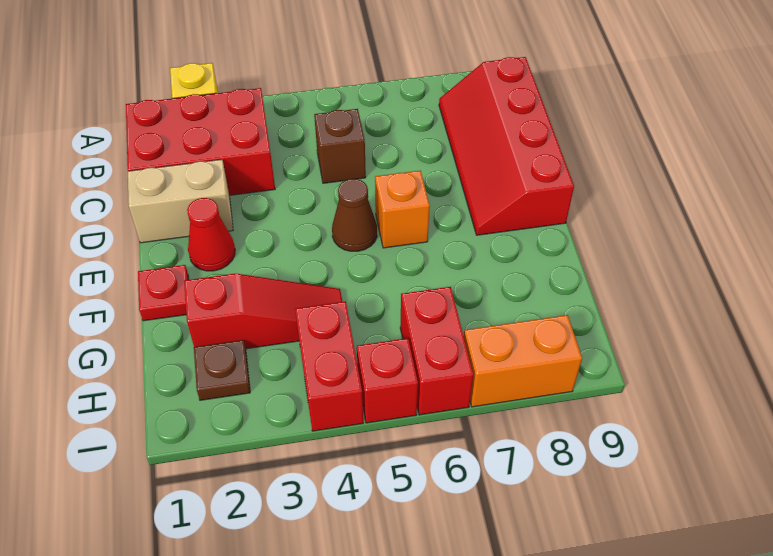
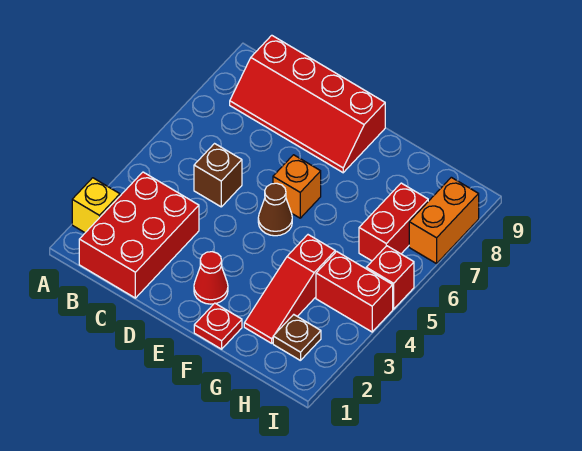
tan 1x2 brick [128,160,233,243] -> none
red 1x3 slope [184,274,342,349] -> red 1x3 slope turned to [244,235,335,343]
red 1x2 brick [400,287,473,415] -> red 1x2 brick turned to [359,183,428,261]

